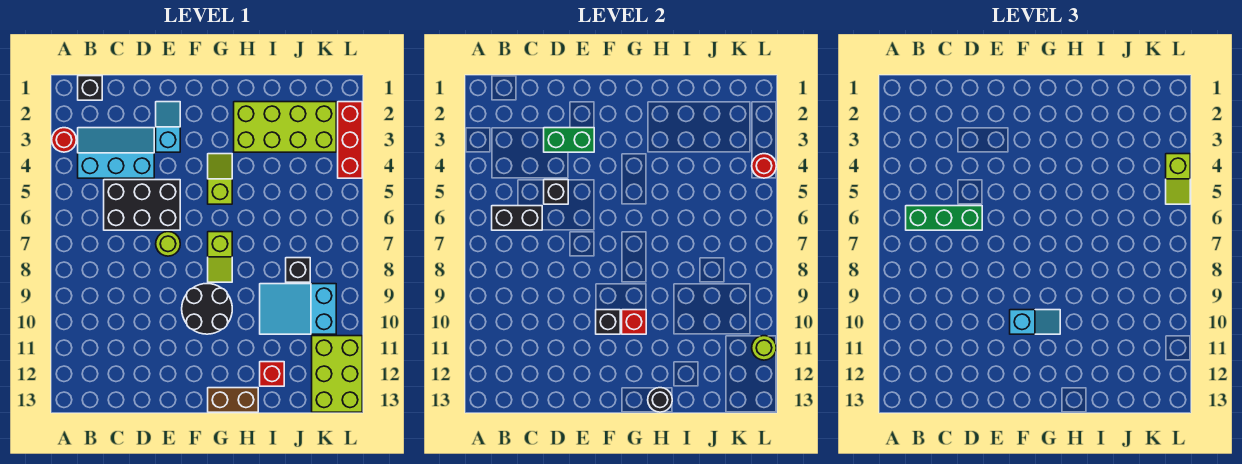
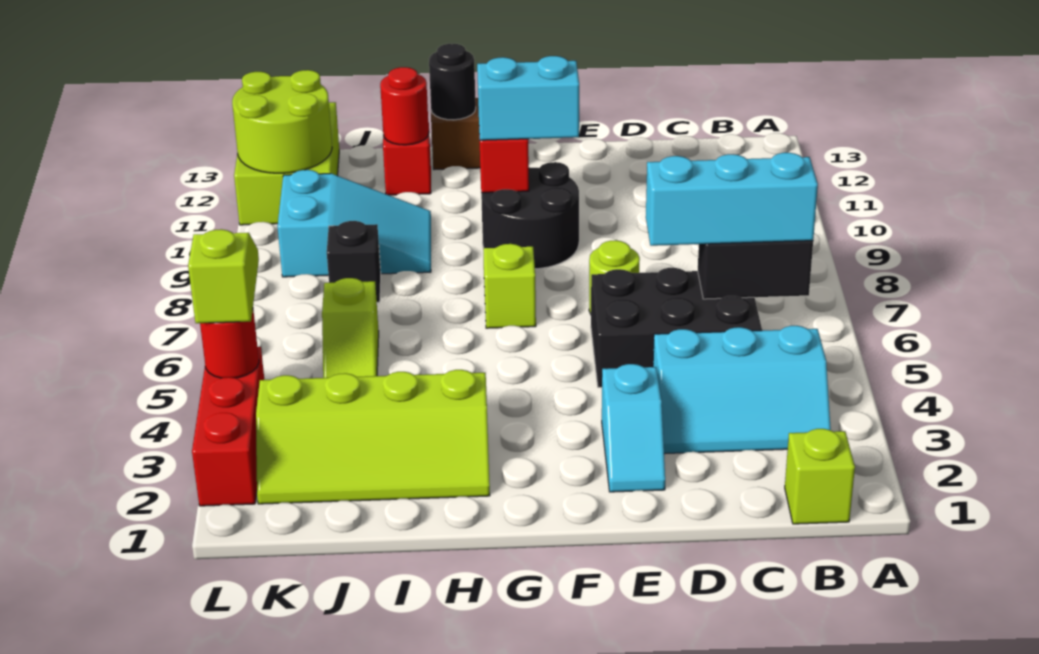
red 1x1 round brick [52,128,76,152] -> red 1x1 round brick moved to [380,67,429,145]
black 1x1 brick [78,76,102,100] -> lime 1x1 brick [785,429,855,524]
green 1x3 brick [906,206,982,230] -> cyan 1x3 brick [646,153,818,246]
green 1x2 brick [544,128,594,152] -> none
black 1x1 brick [544,180,568,204] -> none
black 1x1 brick [596,310,620,334] -> none
cyan 1x2 slope [1010,310,1060,334] -> cyan 1x2 brick [477,56,579,140]
lime 1x2 slope [208,154,232,204] -> lime 1x2 slope moved to [322,278,379,378]
lime 2x4 brick [234,102,336,152] -> lime 2x4 slope [256,370,490,504]
lime 1x1 round brick [752,336,776,360] -> lime 2x2 round brick [232,70,332,173]

